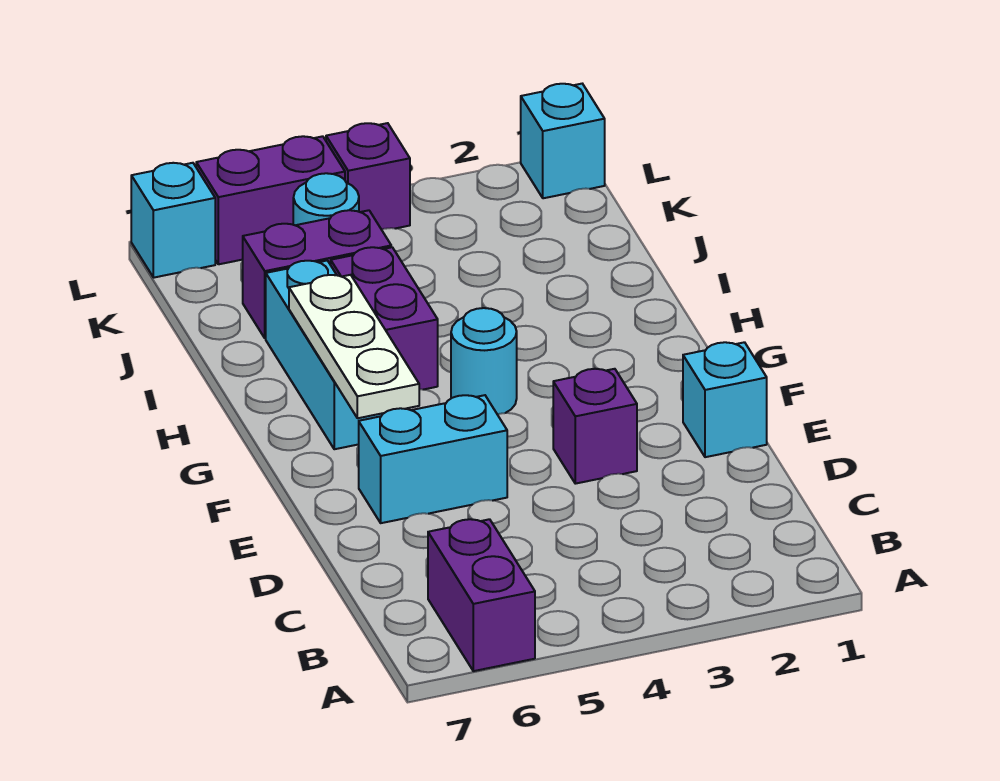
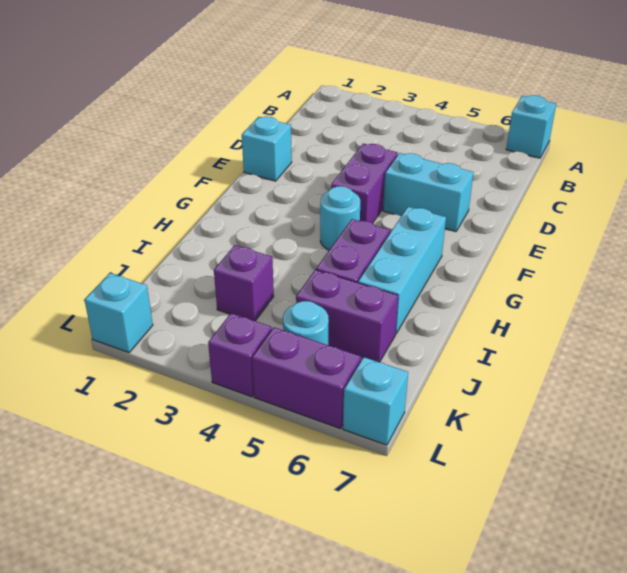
purple 1x2 brick [428,519,535,671] -> purple 1x2 brick moved to [331,144,398,223]
none -> cyan 1x1 brick [506,95,556,158]
purple 1x1 brick [553,369,637,484] -> purple 1x1 brick moved to [214,245,274,321]
white 1x3 plate [289,275,419,418] -> none

